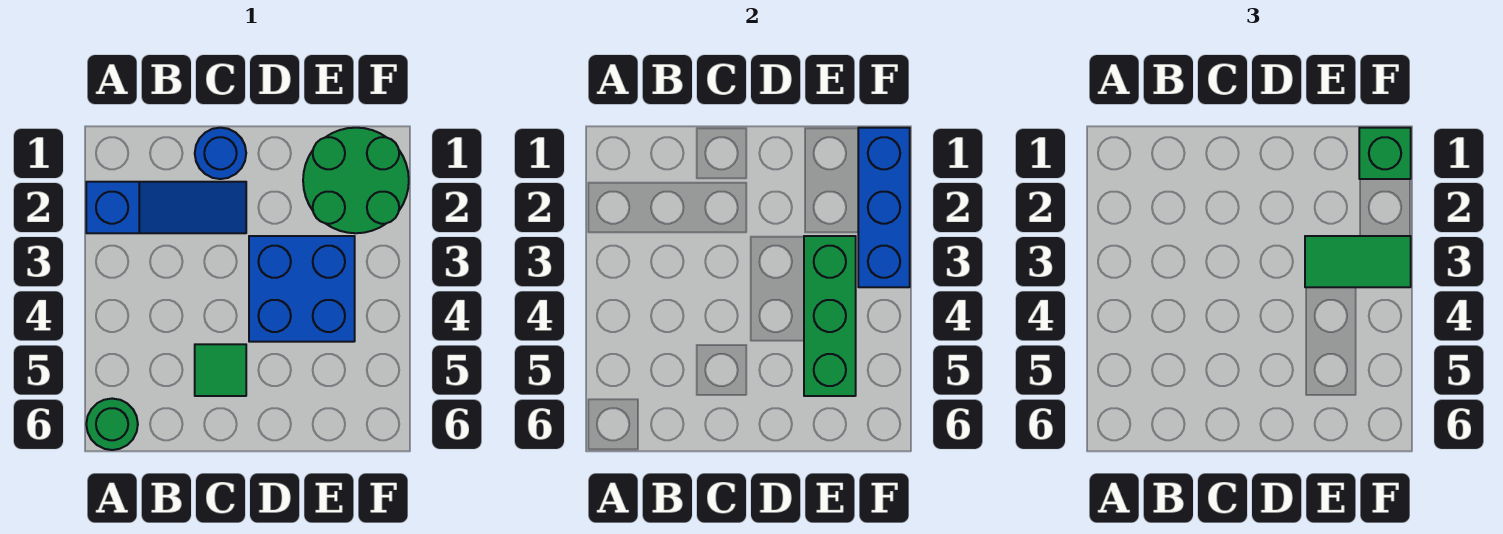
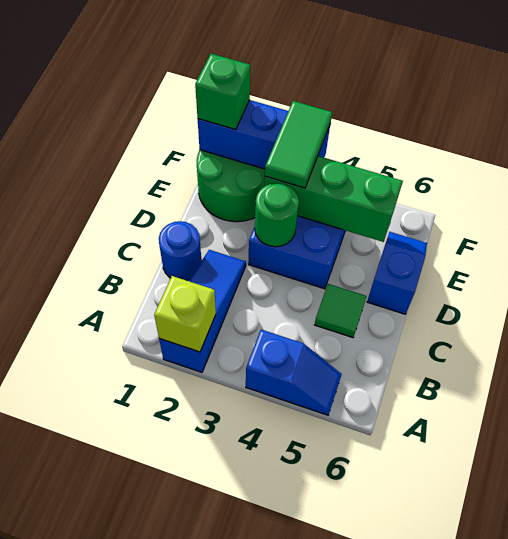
none -> lime 1x1 brick [154,276,216,352]
none -> blue 1x2 slope [246,330,342,415]
green 1x1 round brick [86,399,138,450] -> green 1x1 round brick moved to [255,183,299,247]
none -> blue 1x2 slope [367,232,427,314]

